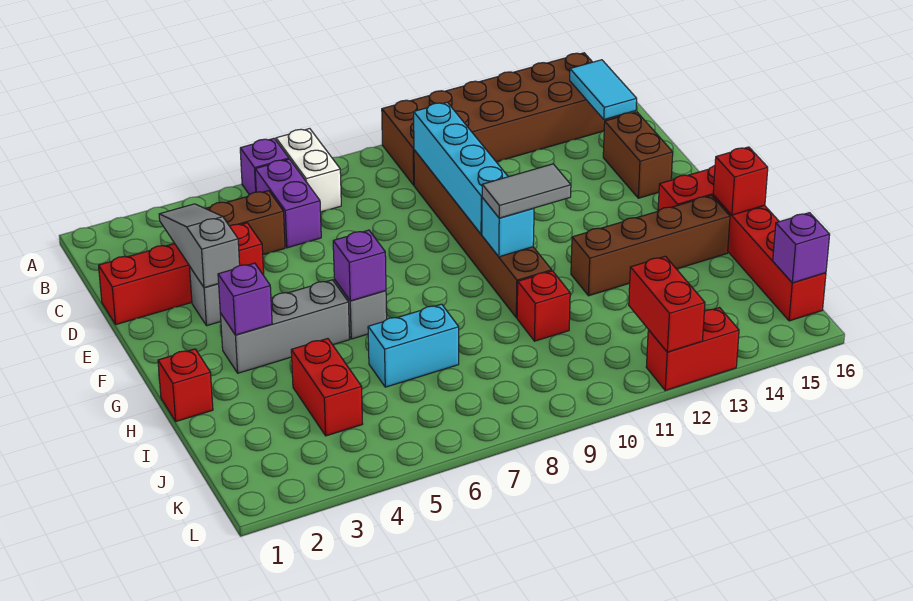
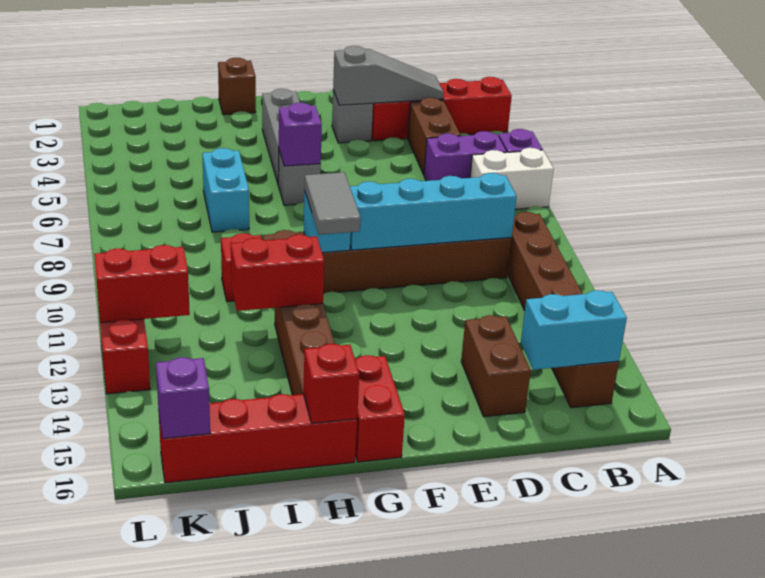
brown 2x6 brick [382,53,617,185] -> brown 1x6 brick [507,212,619,408]
cyan 1x2 tile [570,60,637,119] -> cyan 1x2 brick [521,290,627,370]
red 1x4 brick [99,223,264,324] -> red 1x4 brick turned to [371,77,512,141]
brown 1x2 brick [603,112,673,198] -> brown 1x2 brick turned to [461,315,531,417]
purple 1x1 brick [218,263,272,335] -> none
red 1x1 brick [158,349,213,421] -> brown 1x1 brick [218,58,256,115]
red 1x2 brick [291,339,363,436] -> red 1x2 brick moved to [231,235,324,311]

